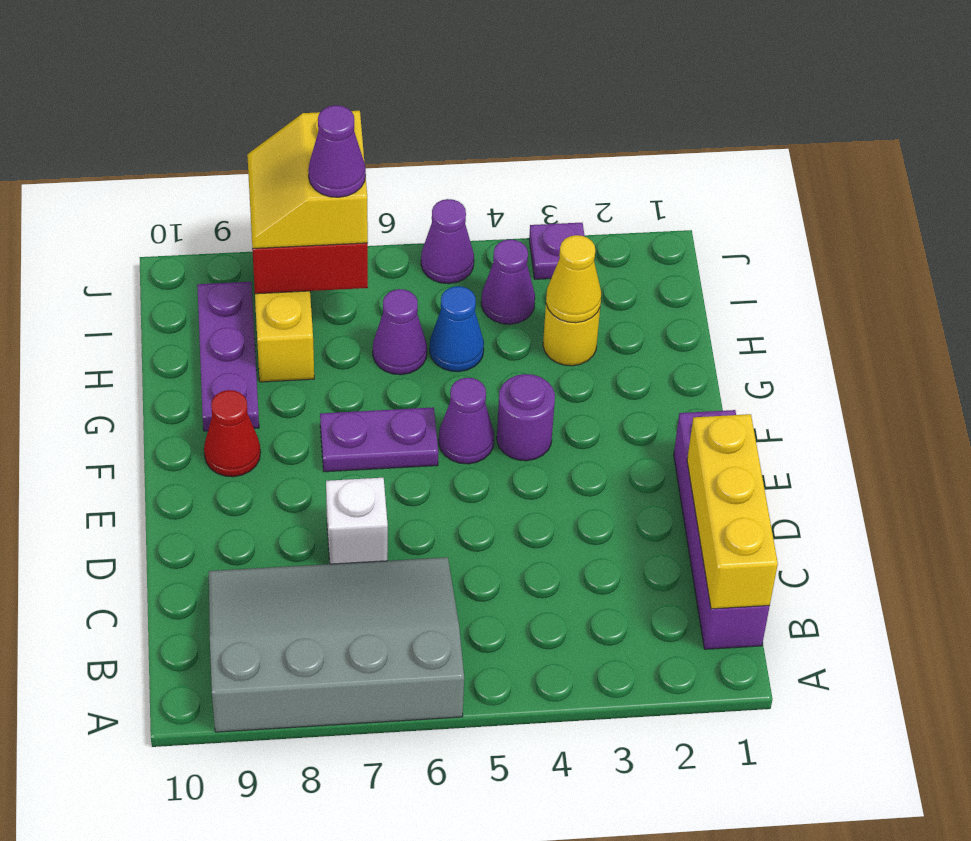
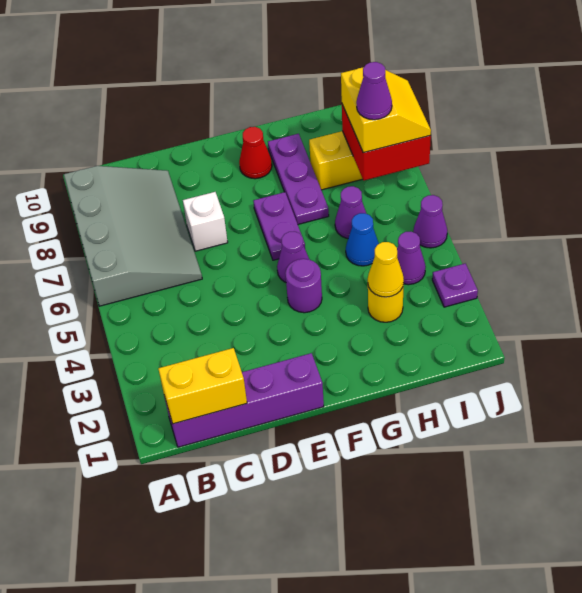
yellow 1x3 brick [687,414,778,609] -> yellow 1x2 brick [158,348,247,424]
purple 1x3 plate [197,282,259,431] -> purple 1x3 plate turned to [268,134,329,224]
yellow 2x2 slope [247,111,368,249] -> yellow 2x2 slope turned to [341,68,431,153]

